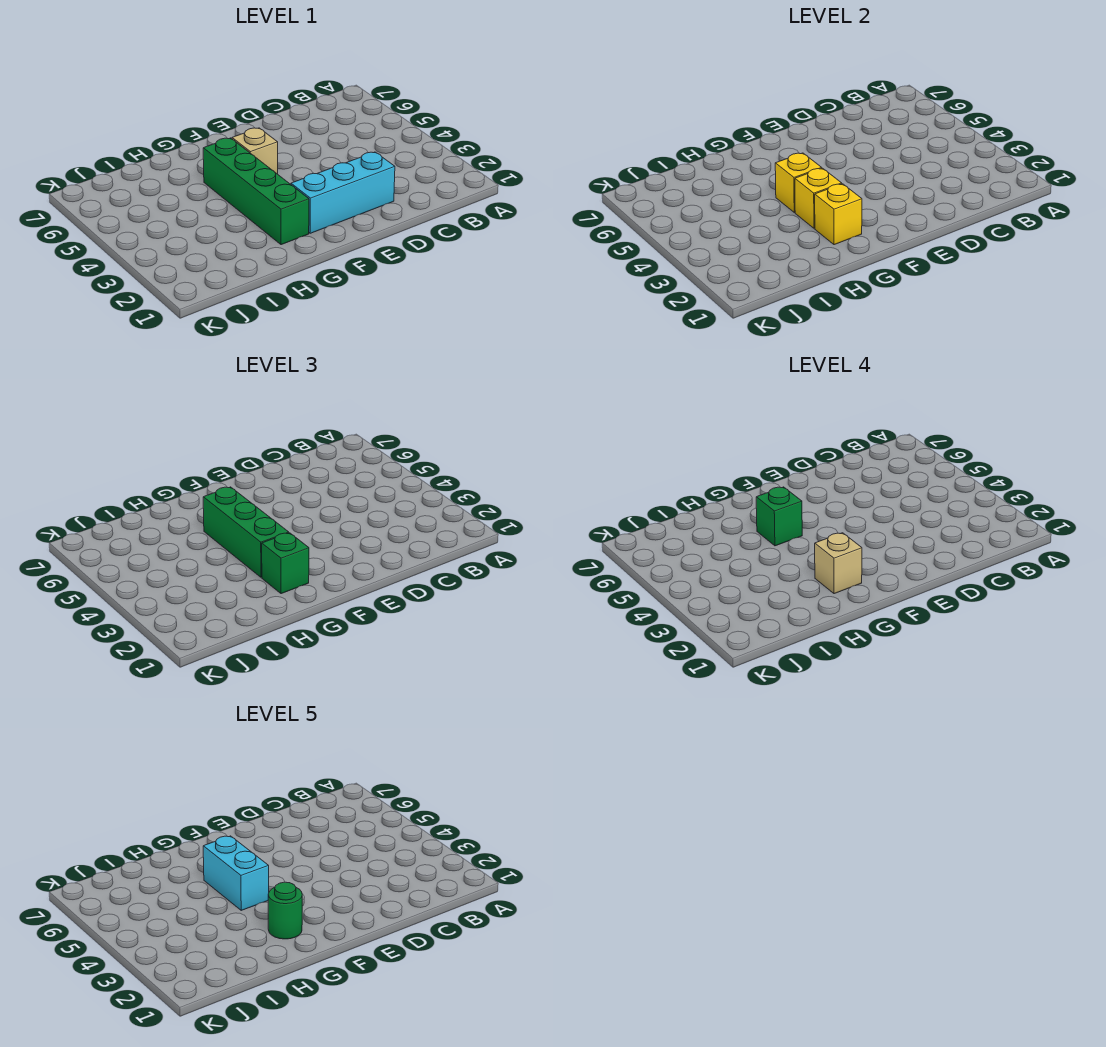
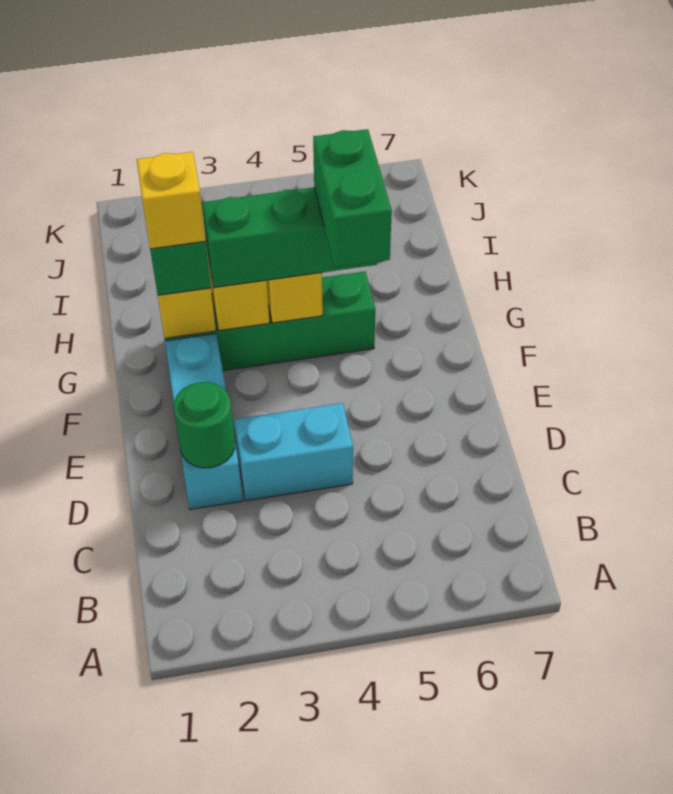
tan 1x1 brick [232,128,278,174] -> none
tan 1x1 brick [815,533,862,594] -> yellow 1x1 brick [137,152,206,249]
green 1x1 round brick [268,882,302,939] -> green 1x1 round brick moved to [174,382,235,468]
cyan 1x2 brick [203,836,269,910] -> cyan 1x2 brick moved to [234,403,353,501]
green 1x1 brick [756,487,802,546] -> green 1x2 brick [313,129,392,268]

